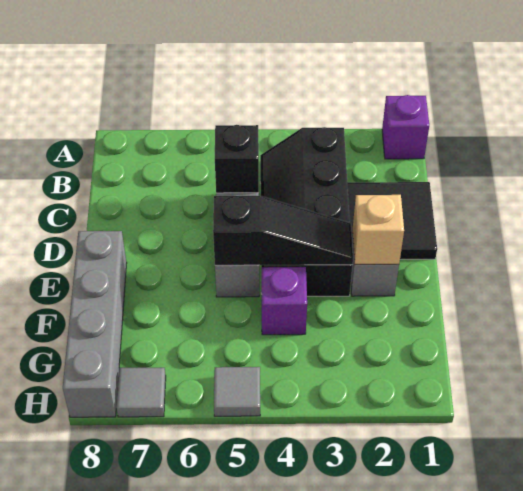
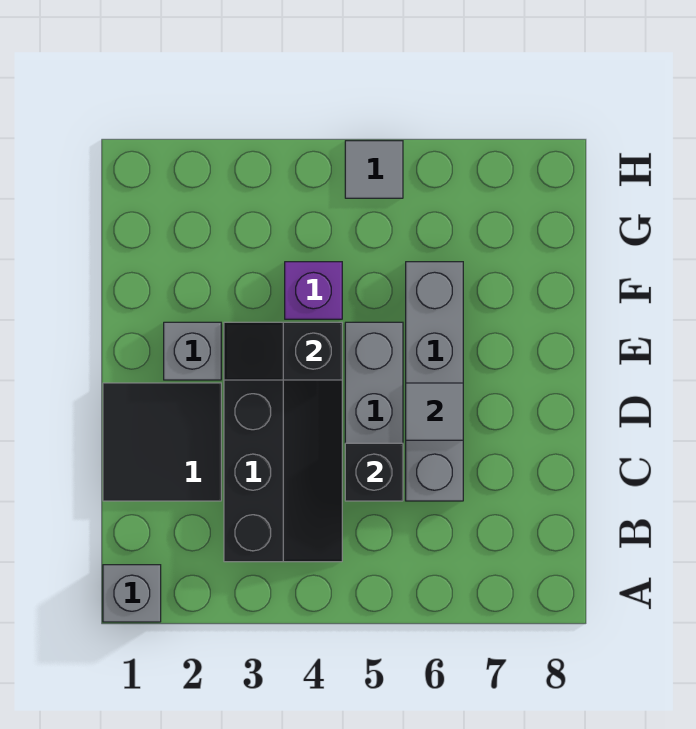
purple 1x1 brick [382,95,429,159] -> grey 1x1 brick [103,565,161,622]
tan 1x1 brick [353,195,404,264] -> none
black 1x3 slope [213,196,353,265] -> black 1x2 slope [224,322,342,380]
grey 1x4 brick [63,231,127,417] -> grey 1x4 brick moved to [406,262,463,501]
grey 1x1 tile [116,368,166,417] -> grey 1x1 tile moved to [406,383,463,440]

